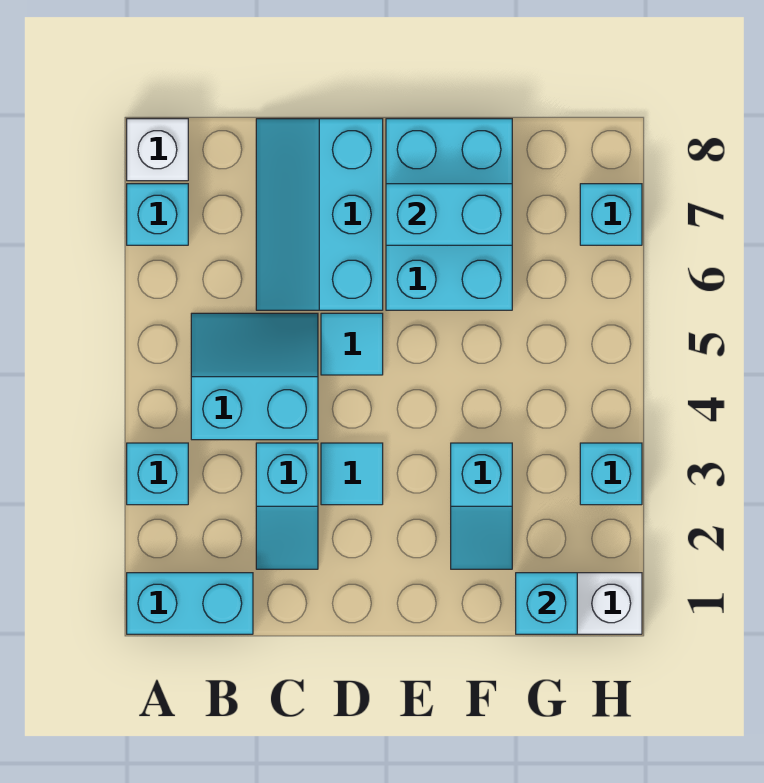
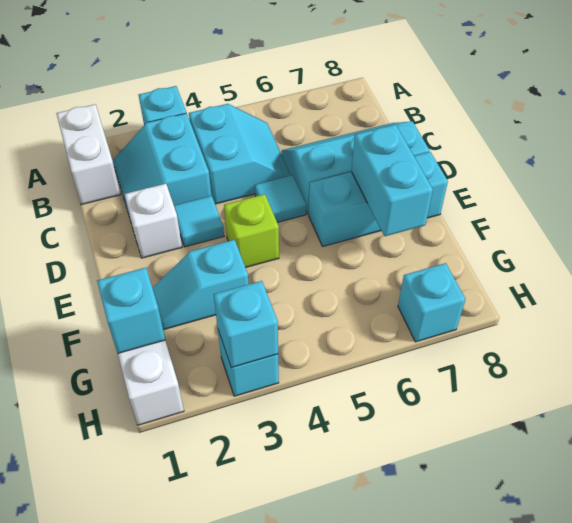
cyan 1x2 brick [127,573,253,634] -> white 1x2 brick [56,104,121,205]
cyan 1x1 brick [127,184,188,245] -> cyan 1x1 brick moved to [213,281,278,368]
white 1x1 brick [127,119,188,181] -> white 1x1 brick moved to [125,184,182,258]
cyan 1x2 slope [256,443,318,569] -> cyan 2x2 slope [113,113,211,221]
none -> lime 1x1 brick [224,194,279,268]
cyan 2x3 brick [386,119,512,310] -> cyan 1x3 brick [309,152,448,246]

